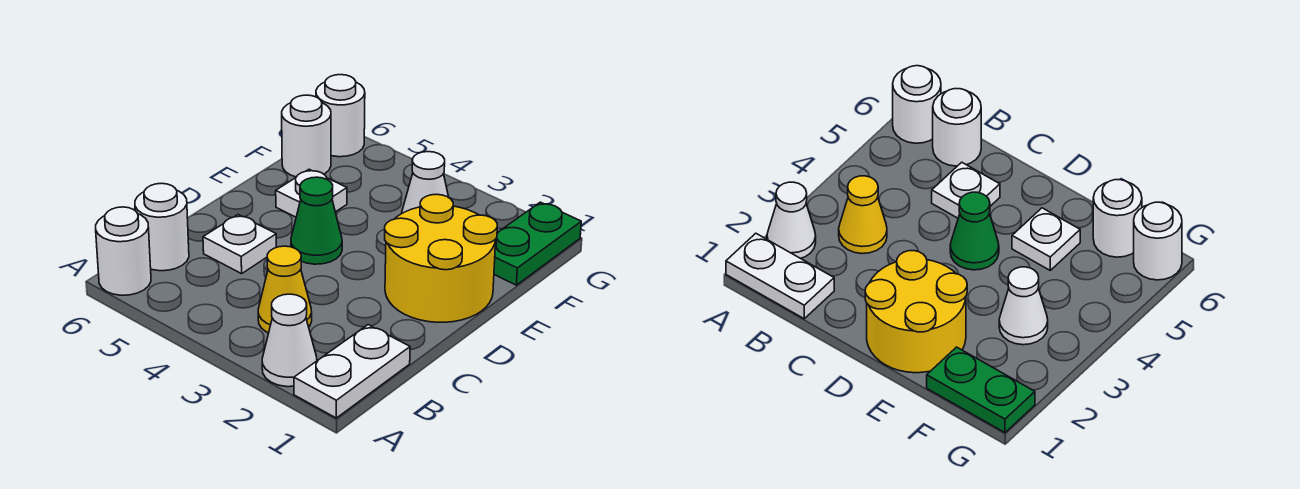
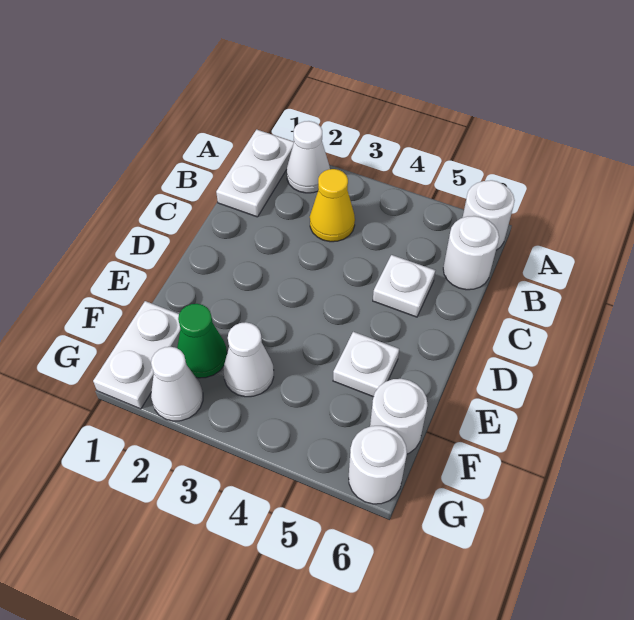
yellow 2x2 round brick [385,194,497,322] -> none
green 1x1 cone [291,177,342,264] -> green 1x1 cone moved to [177,304,227,378]
green 1x2 plate [494,202,581,285] -> white 1x2 plate [93,301,180,409]
none -> white 1x1 cone [151,347,203,421]

